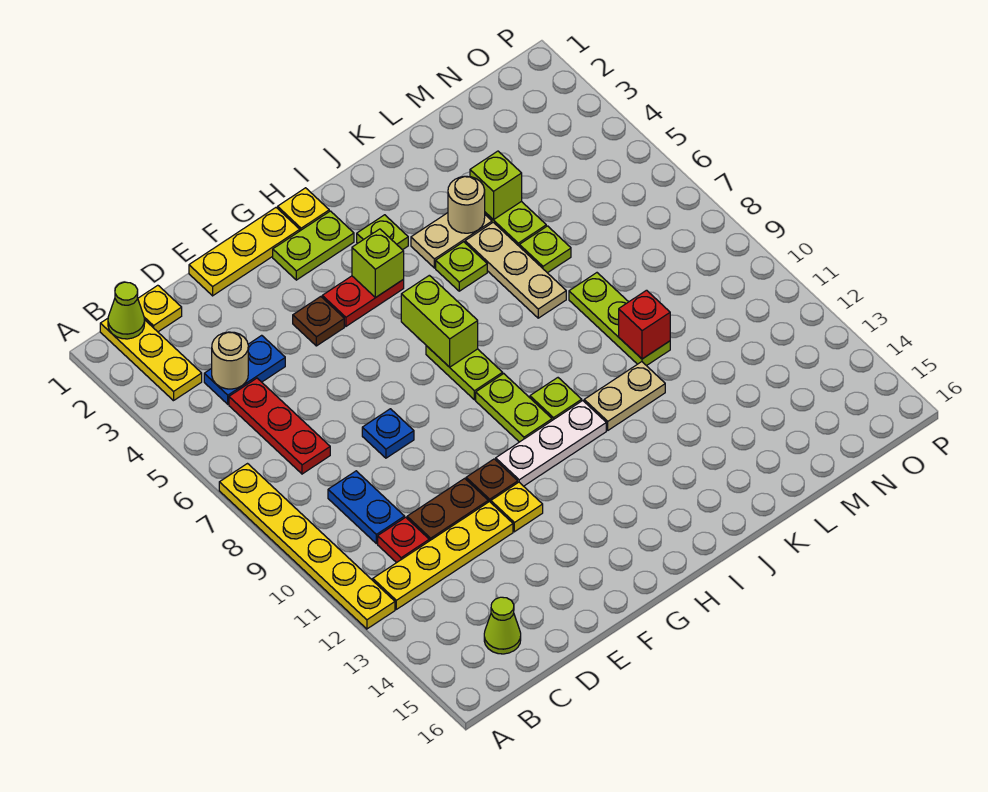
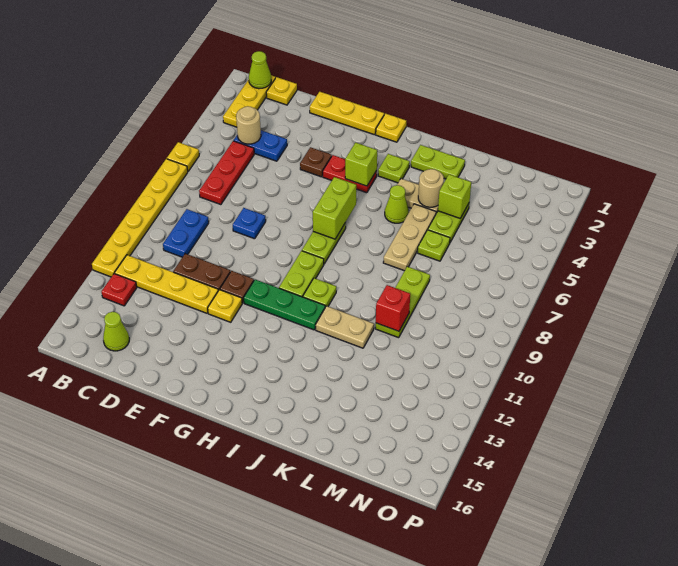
none -> yellow 1x1 plate [167,142,199,171]
red 1x1 plate [378,517,429,563] -> red 1x1 plate moved to [102,274,137,306]
lime 1x2 plate [273,211,354,280] -> lime 1x2 plate moved to [411,145,465,179]
white 1x3 plate [496,401,606,486] -> green 1x3 plate [244,280,325,330]
lime 1x1 plate [436,242,487,291] -> lime 1x1 cone [385,185,409,223]

